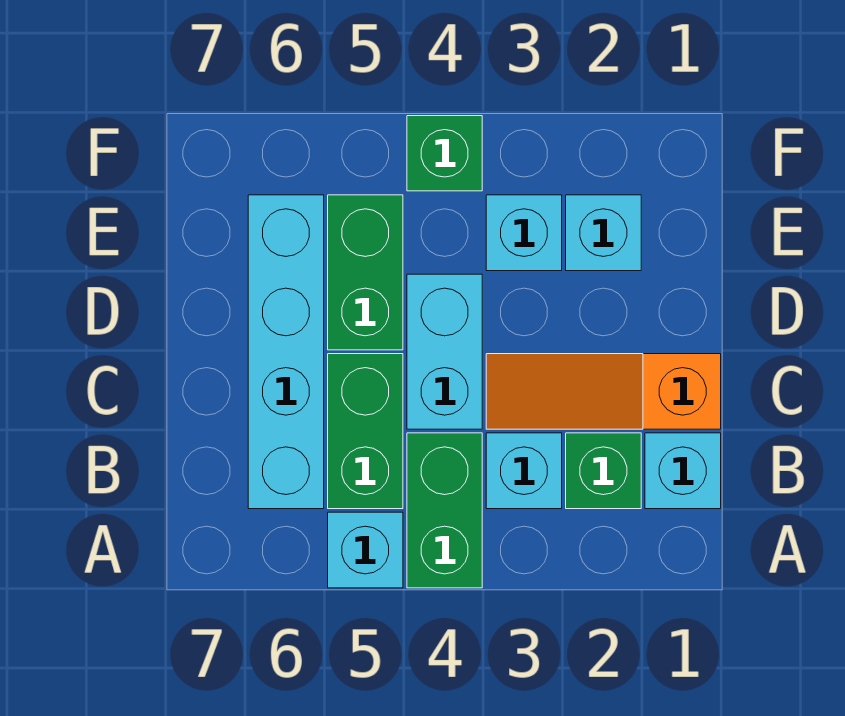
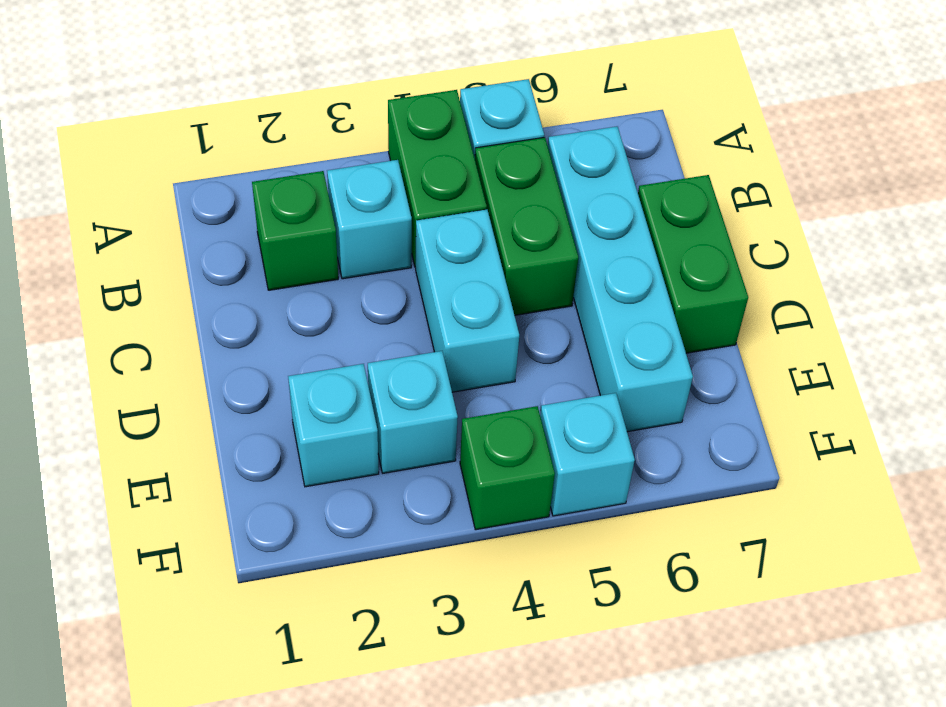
cyan 1x1 brick [645,433,721,509] -> cyan 1x1 brick moved to [540,393,635,516]
orange 1x3 slope [486,354,721,429] -> none
green 1x2 brick [328,195,403,350] -> green 1x2 brick moved to [638,175,748,353]

